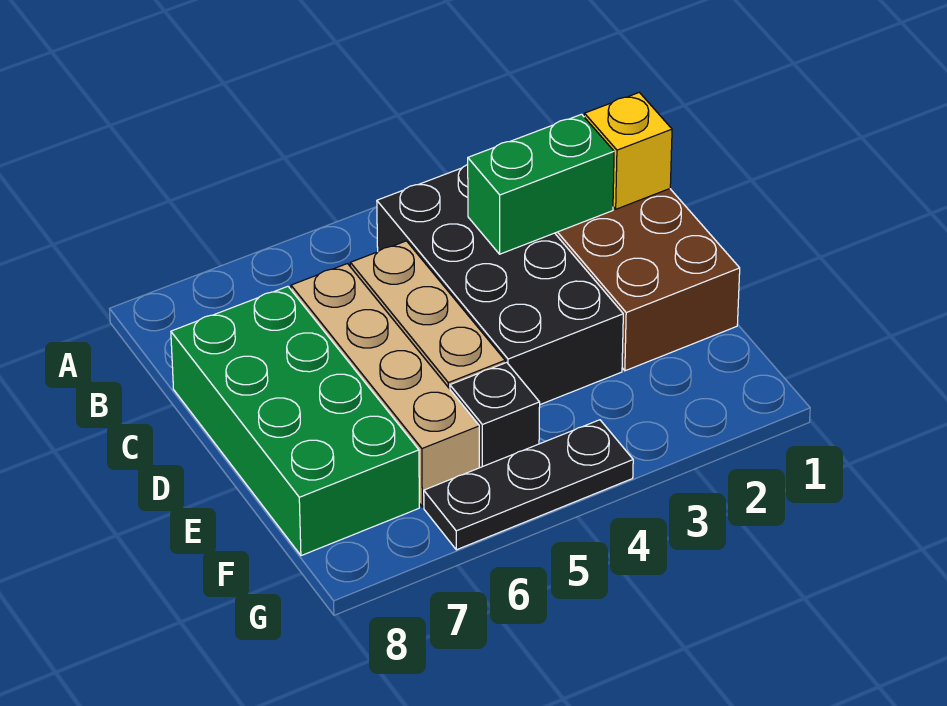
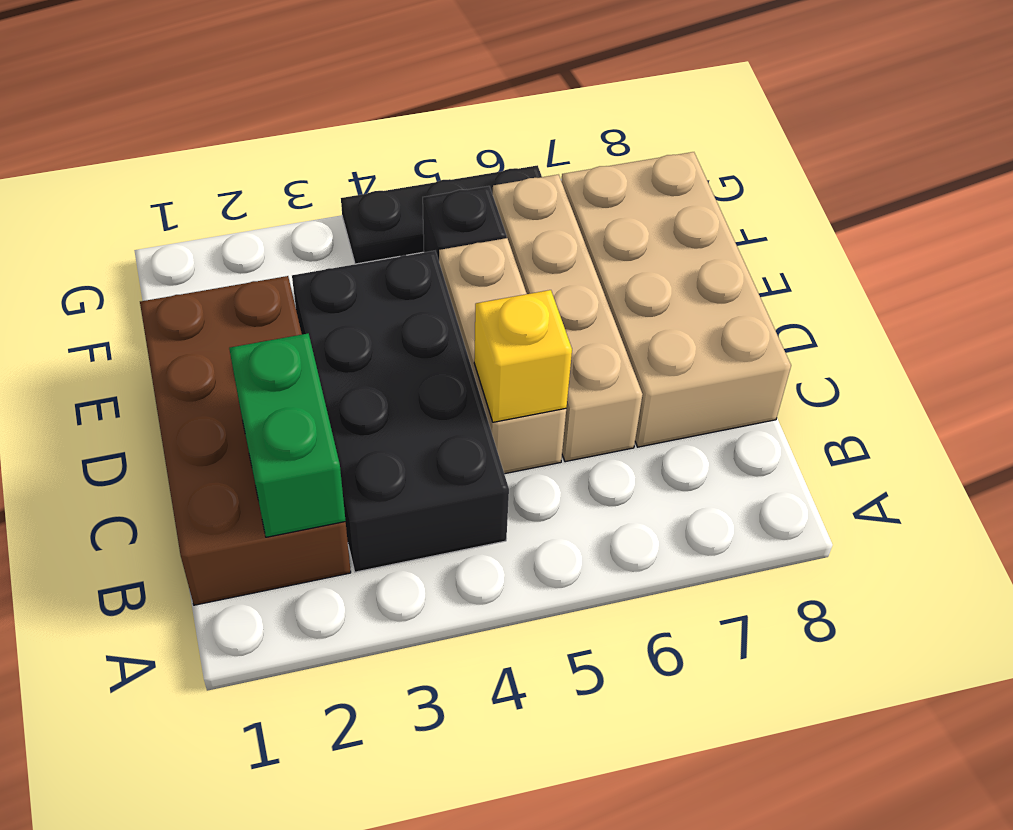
yellow 1x1 brick [584,92,672,209] -> yellow 1x1 brick moved to [474,290,572,422]
green 1x2 brick [468,114,614,254] -> green 1x2 brick turned to [229,333,346,537]
green 2x4 brick [171,286,419,556] -> tan 2x4 brick [561,152,791,447]

